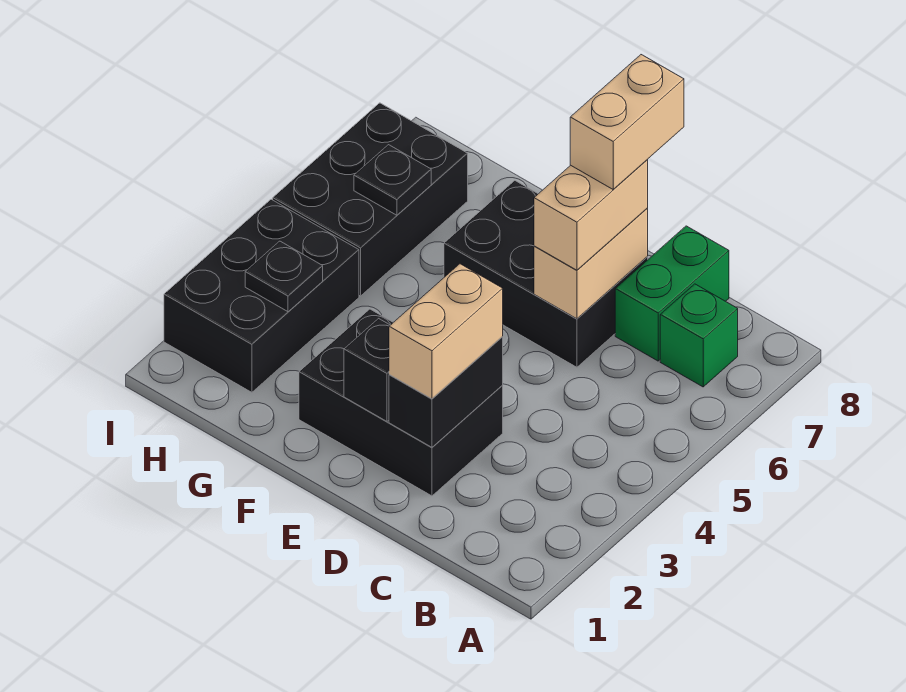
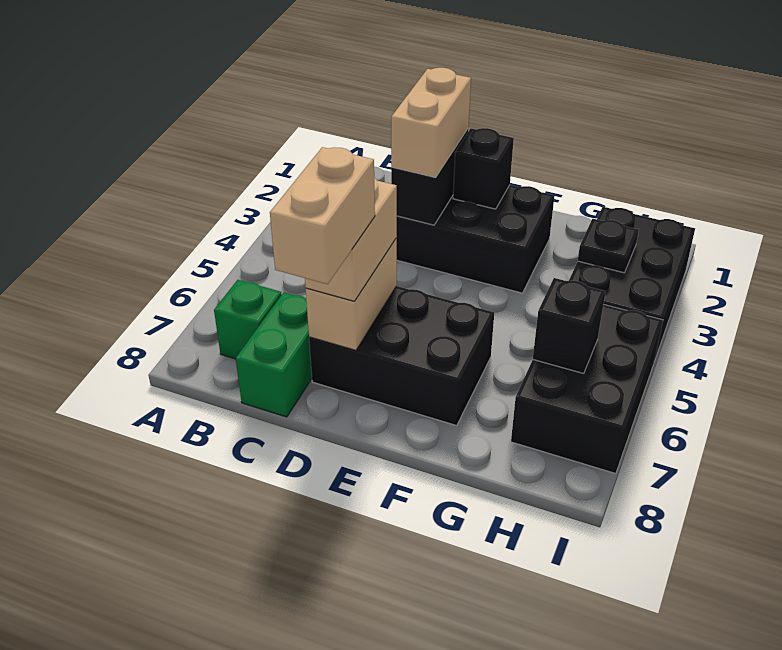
black 1x1 plate [354,145,431,215] -> black 1x1 brick [533,278,606,373]

